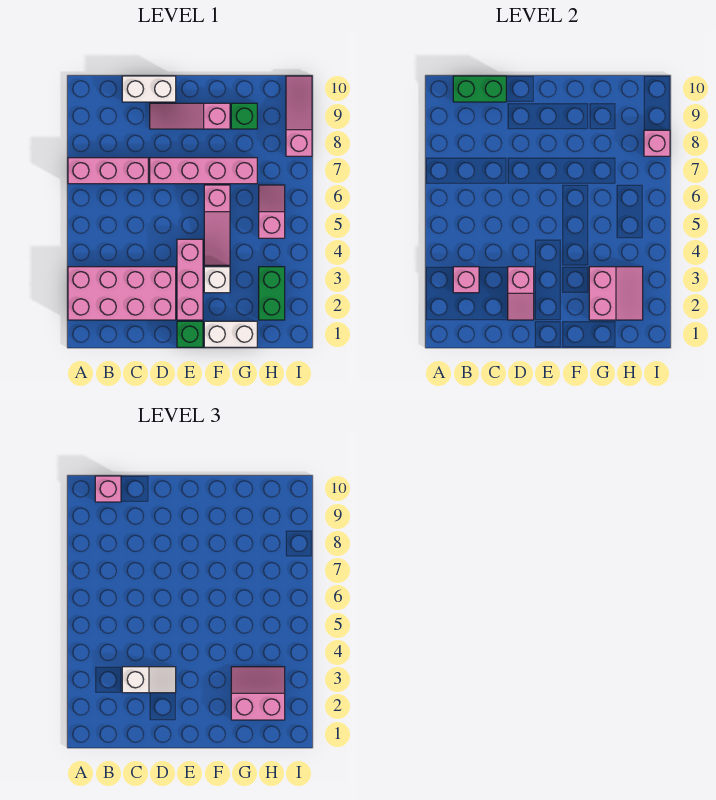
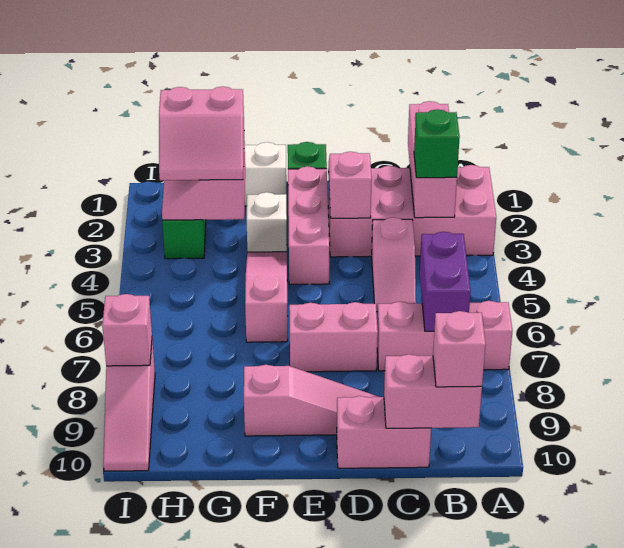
pink 1x1 brick [453,267,479,293] -> pink 1x3 brick [408,101,457,218]
none -> purple 1x2 brick [420,232,471,331]
green 1x2 brick [453,76,506,102] -> pink 1x2 brick [384,354,482,428]
white 1x2 slope [122,667,176,693] -> none
white 1x2 brick [122,76,176,102] -> pink 1x2 brick [337,396,431,468]
pink 1x4 brick [150,158,257,184] -> pink 1x2 brick [289,302,378,372]
green 1x1 brick [231,103,257,129] -> green 1x1 brick moved to [414,109,460,178]
pink 1x2 slope [259,185,285,238] -> pink 1x2 slope moved to [372,217,416,312]

